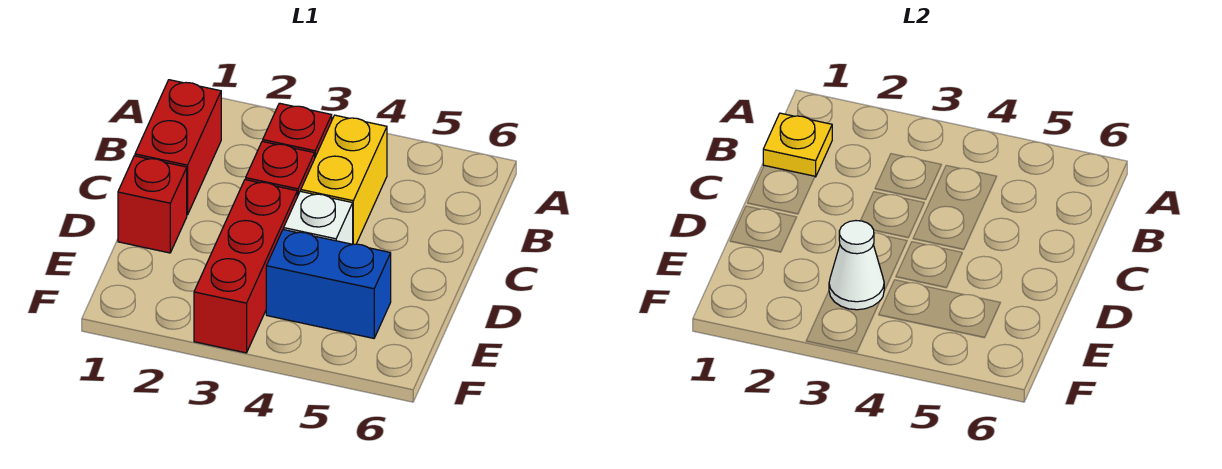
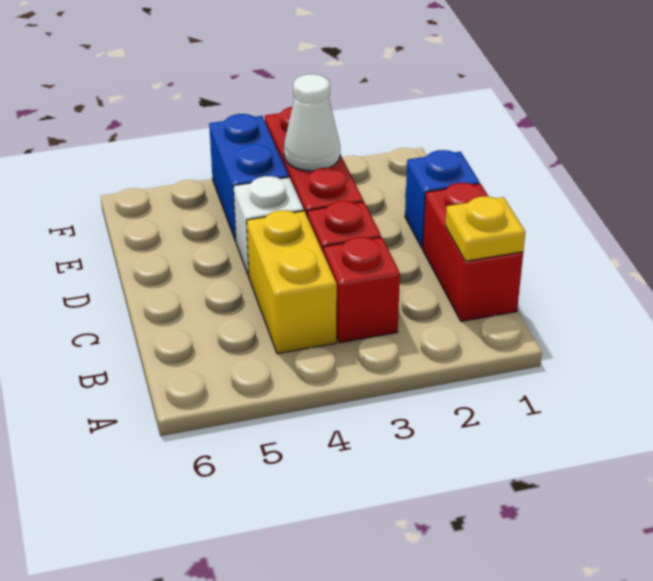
red 1x1 brick [118,156,187,253] -> blue 1x1 brick [405,150,480,248]
blue 1x2 brick [266,229,391,338] -> blue 1x2 brick turned to [209,114,289,241]

